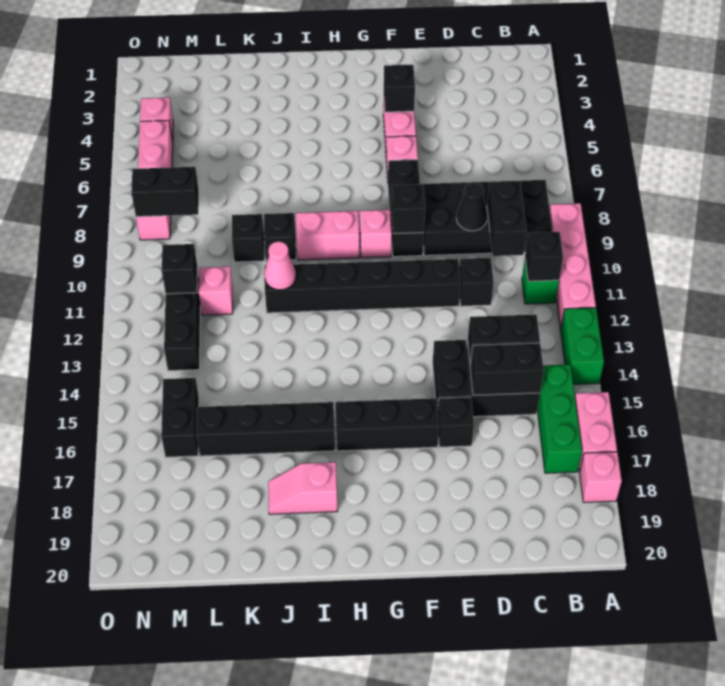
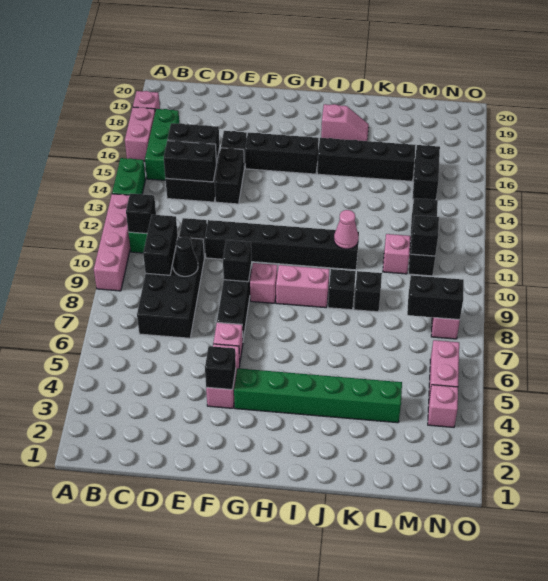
black 2x4 brick [423,180,552,256] -> black 2x4 brick turned to [137,237,204,338]
none -> green 1x6 brick [234,368,402,423]

